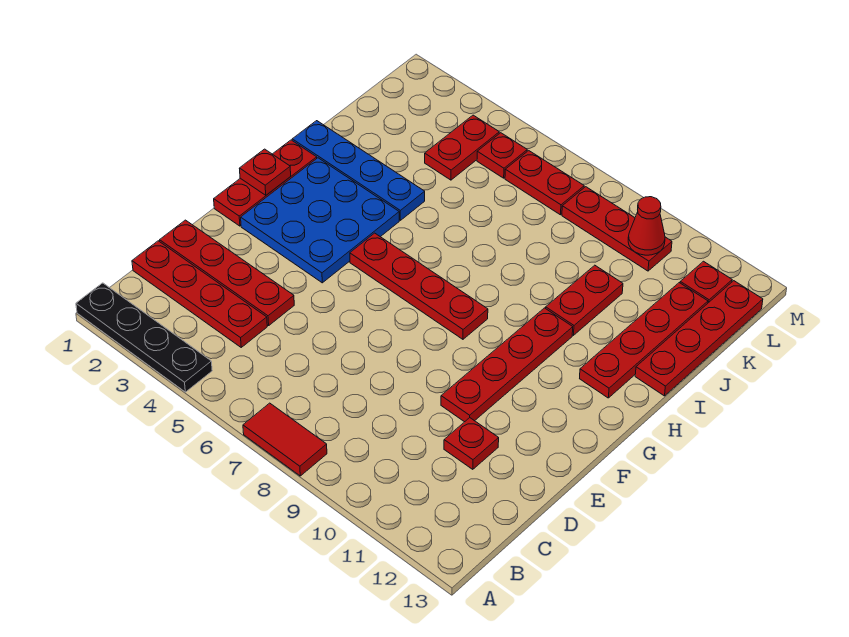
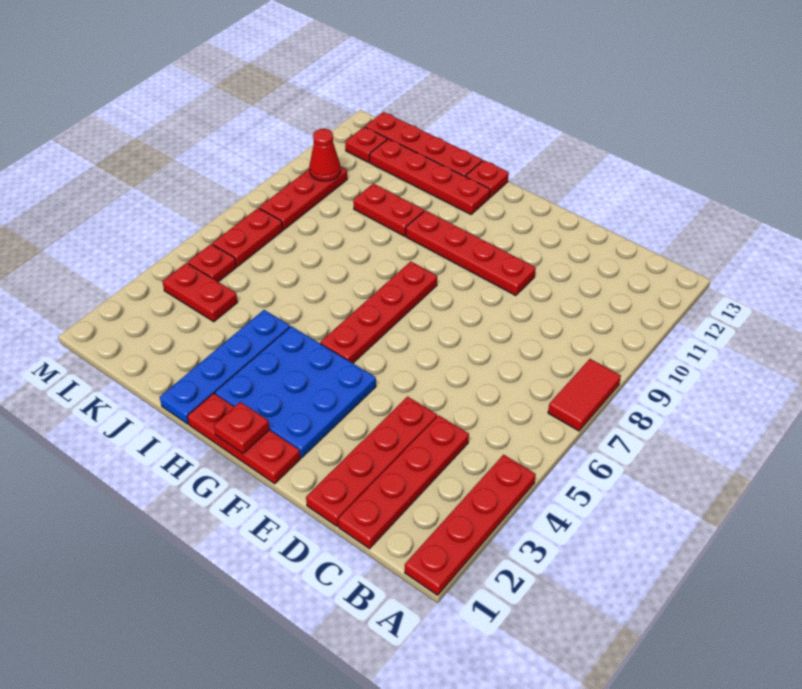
black 1x4 plate [76,283,212,392] -> red 1x4 plate [405,455,536,595]
red 1x1 plate [444,418,499,469] -> red 1x1 plate moved to [466,160,509,197]

